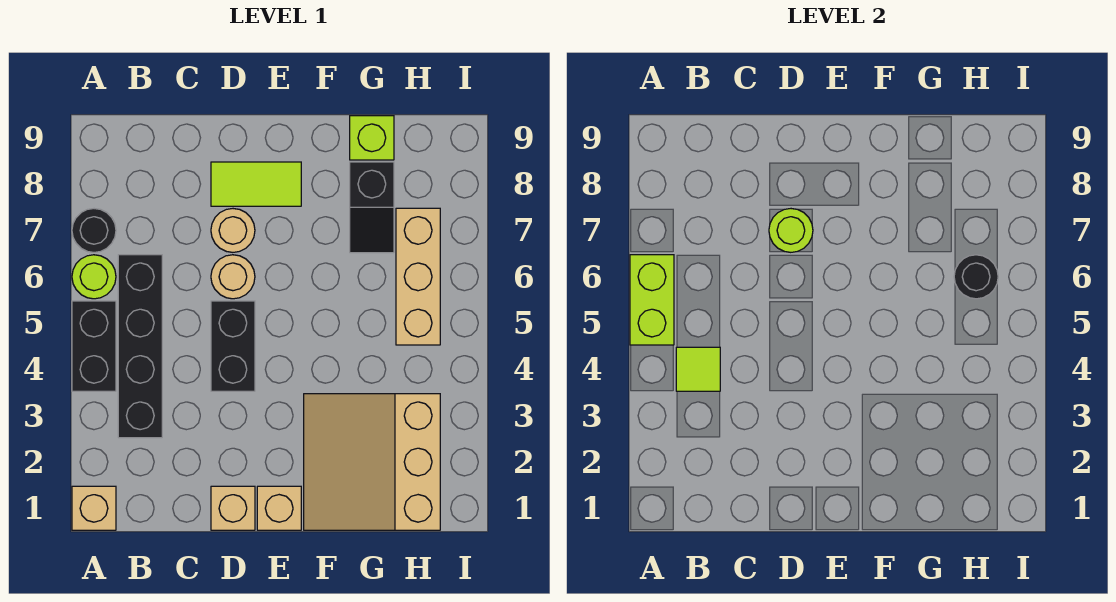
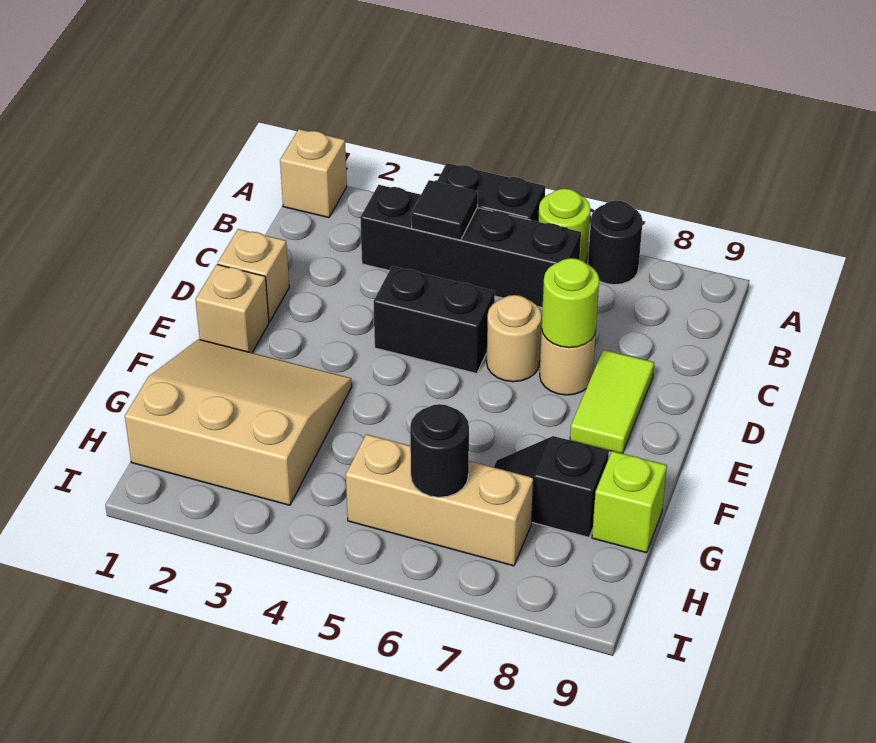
lime 1x2 brick [630,255,674,345] -> none
lime 1x1 tile [676,347,720,391] -> black 1x1 tile [411,180,478,240]

